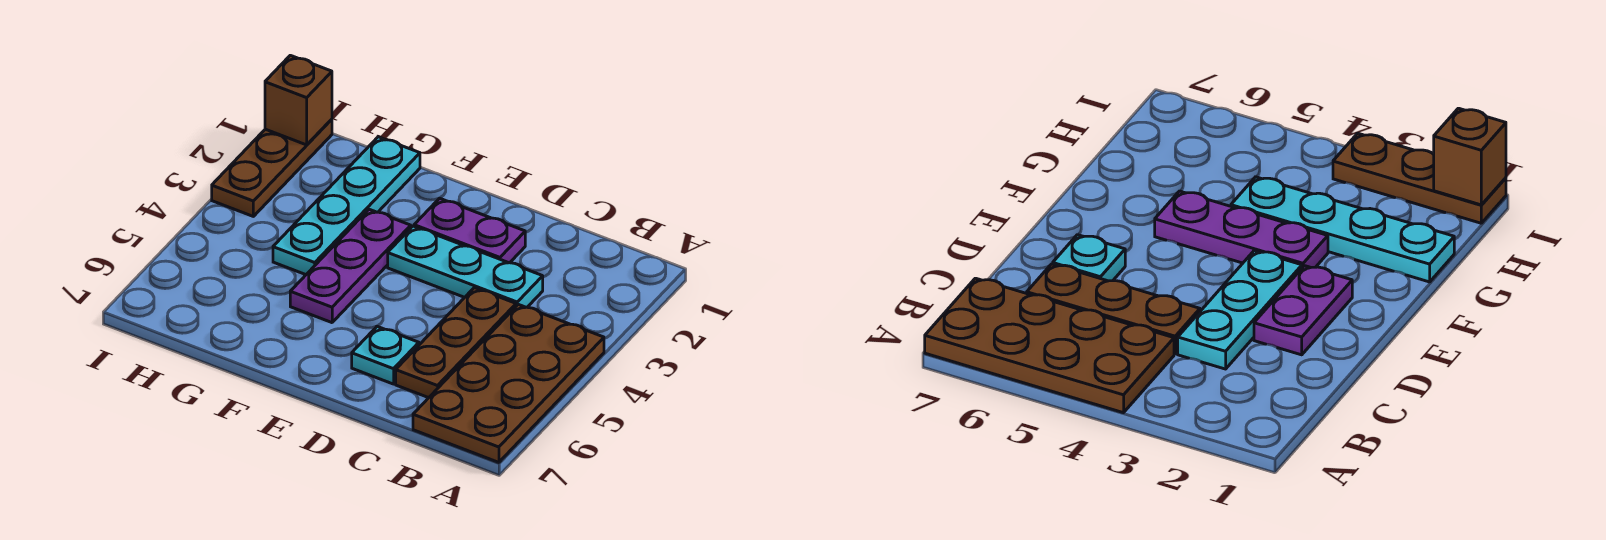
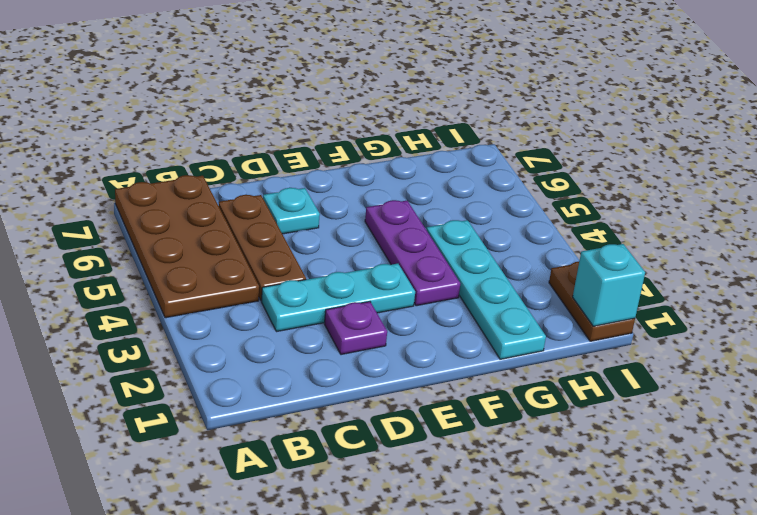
purple 1x2 plate [414,198,525,263] -> purple 1x1 plate [325,302,387,355]
brown 1x3 plate [212,119,332,216] -> brown 1x2 plate [549,262,635,341]
brown 1x1 brick [265,55,332,145] -> cyan 1x1 brick [573,244,645,326]

